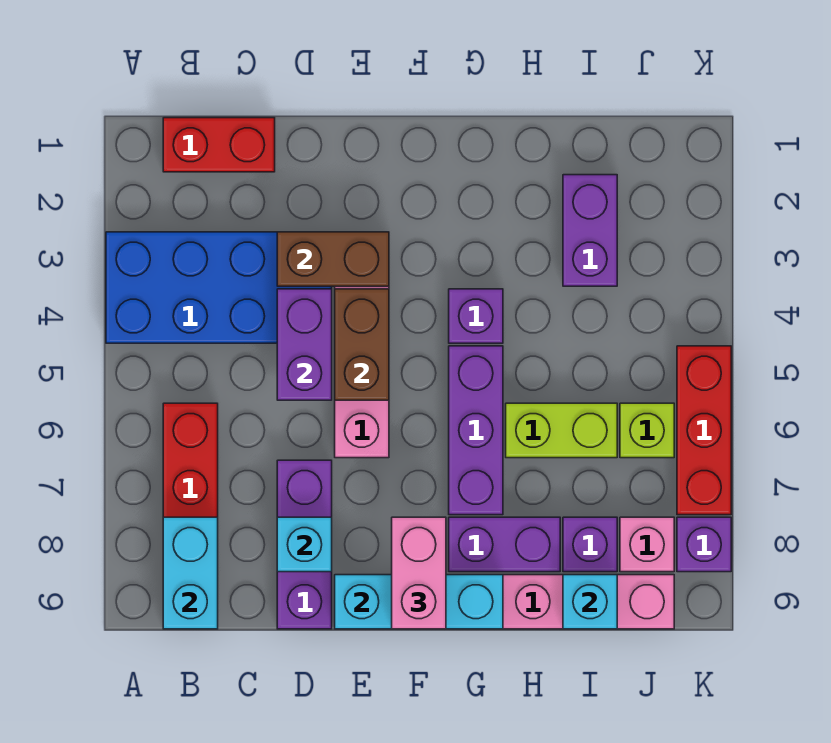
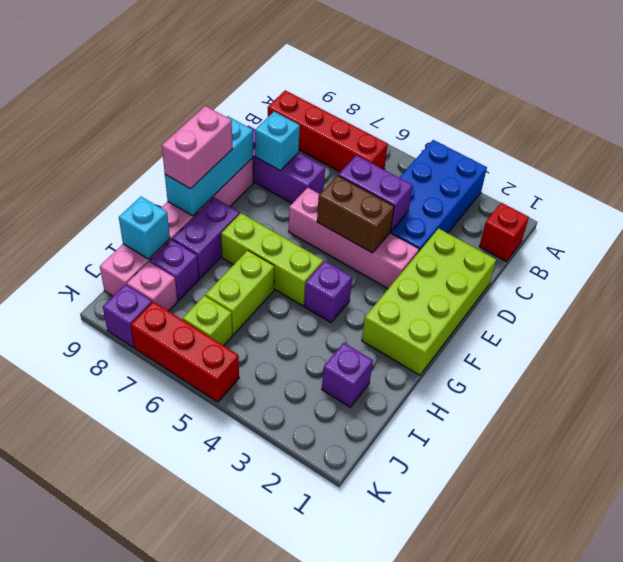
red 1x2 brick [163,118,275,172] -> red 1x1 brick [479,203,529,261]
cyan 1x2 brick [163,517,218,629] -> none
none -> lime 2x4 brick [362,228,496,375]
brown 1x2 brick [277,232,389,286] -> none
pink 1x2 brick [392,517,446,629] -> pink 1x2 brick turned to [162,106,232,189]
purple 1x3 brick [449,346,503,515] -> lime 1x3 brick [221,213,323,306]
purple 1x2 brick [563,175,617,286] -> purple 1x1 brick [322,343,373,407]

